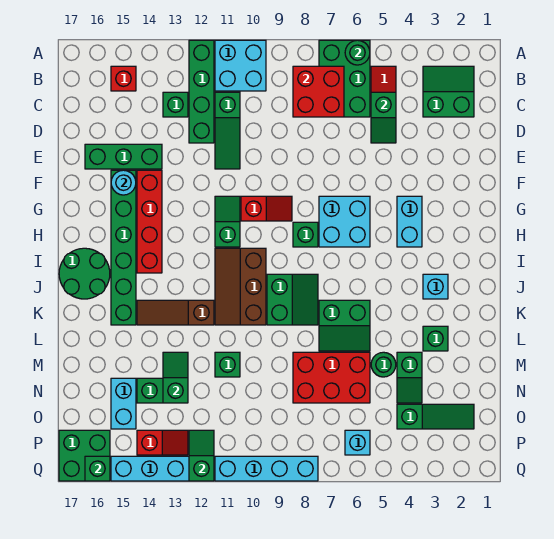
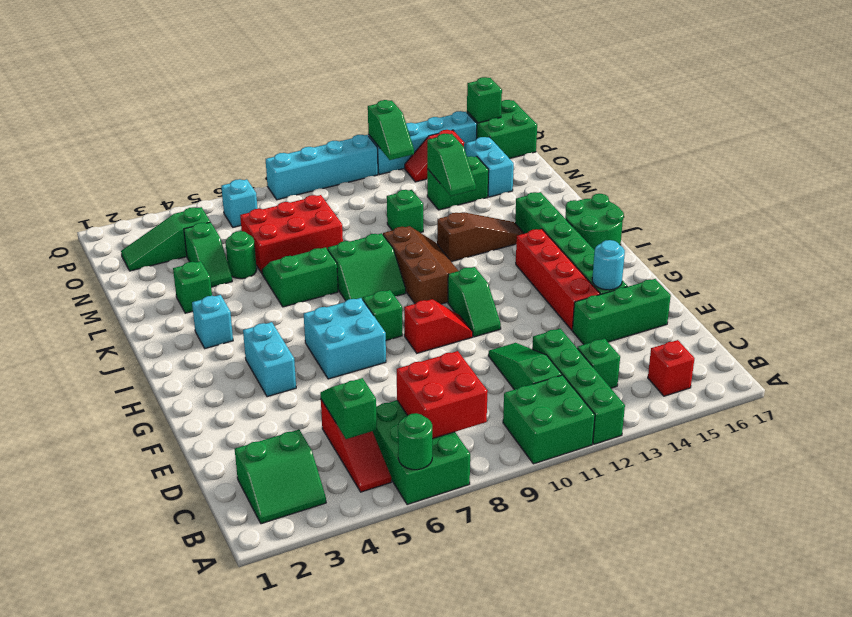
cyan 2x2 brick [215,40,266,91] -> green 2x2 brick [503,375,595,464]
red 1x2 slope [241,196,292,221] -> red 1x2 slope turned to [404,299,473,353]
green 2x2 slope [267,274,318,325] -> green 2x2 slope turned to [328,233,406,301]
green 1x2 slope [397,352,422,403] -> green 1x2 slope turned to [184,222,232,287]

